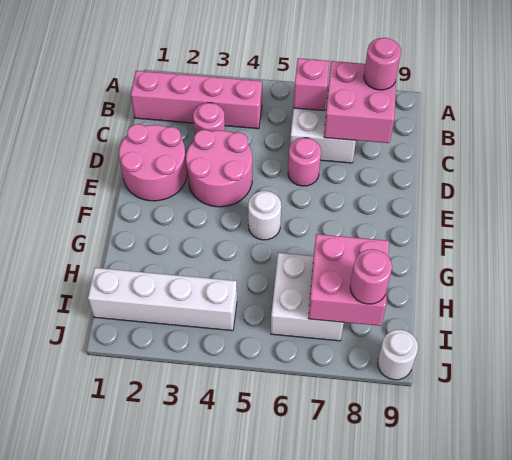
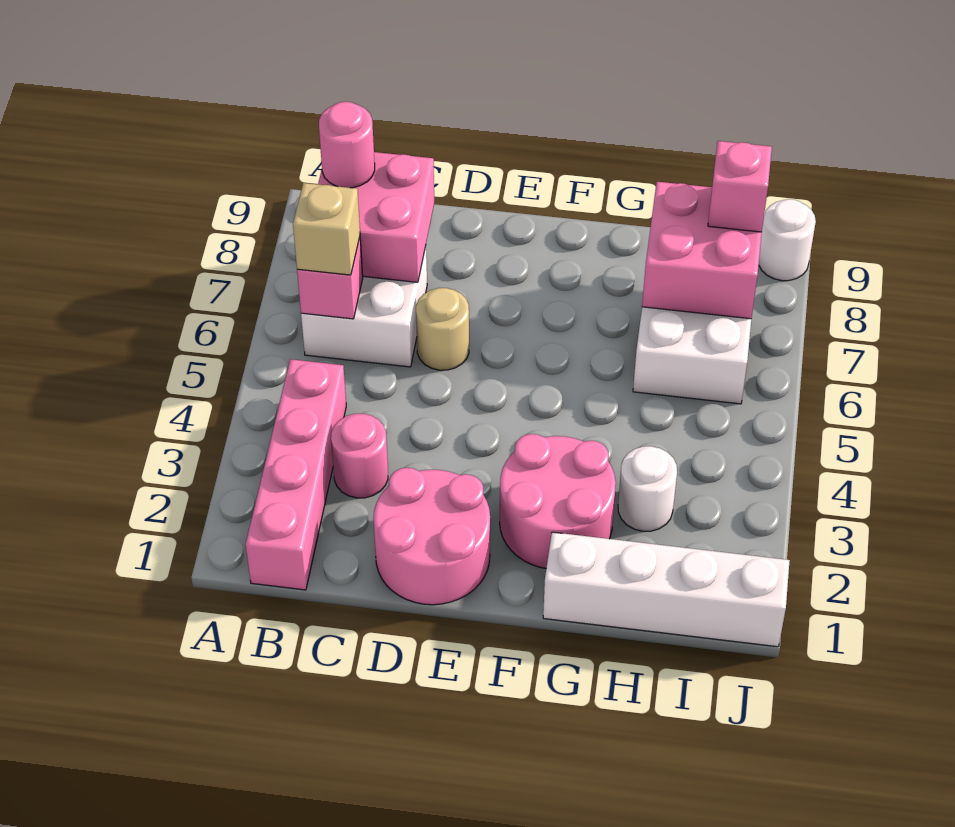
none -> tan 1x1 brick [293,183,360,275]
pink 2x2 round brick [186,130,252,207] -> pink 2x2 round brick moved to [500,434,616,568]
pink 1x1 round brick [288,138,321,186] -> tan 1x1 round brick [416,288,469,370]
white 1x1 round brick [248,191,281,240] -> white 1x1 round brick moved to [618,446,677,531]
white 1x4 brick [88,268,237,331] -> white 1x4 brick turned to [543,532,790,647]
pink 1x1 round brick [350,249,392,304] -> pink 1x1 brick [708,141,772,232]

